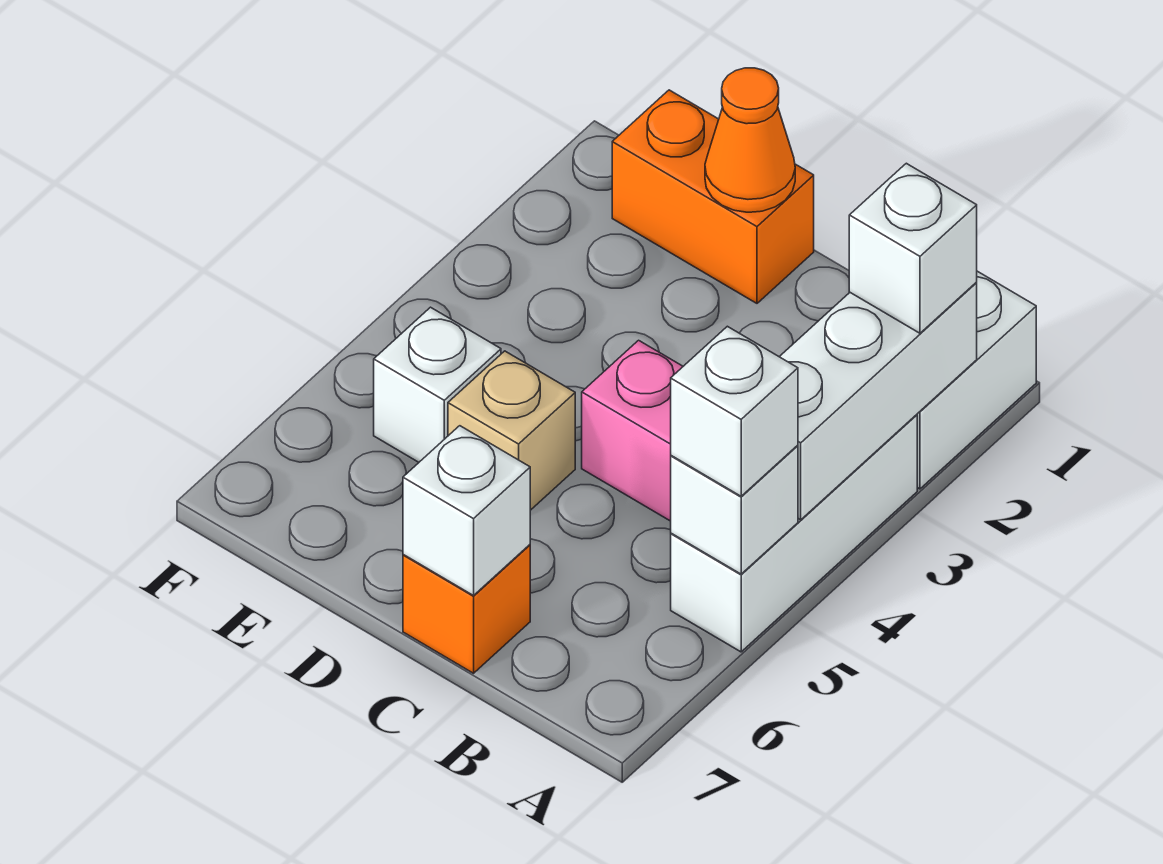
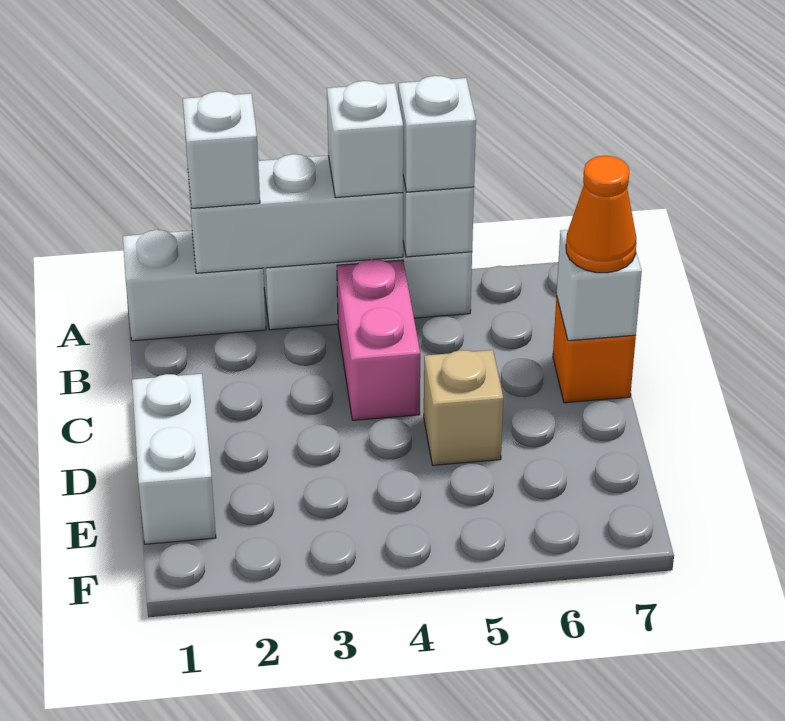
orange 1x2 brick [612,90,814,303] -> white 1x2 brick [132,374,216,544]
orange 1x1 cone [705,68,795,212] -> orange 1x1 cone moved to [566,156,636,273]
white 1x1 brick [374,307,501,462] -> white 1x1 brick moved to [327,81,403,198]

